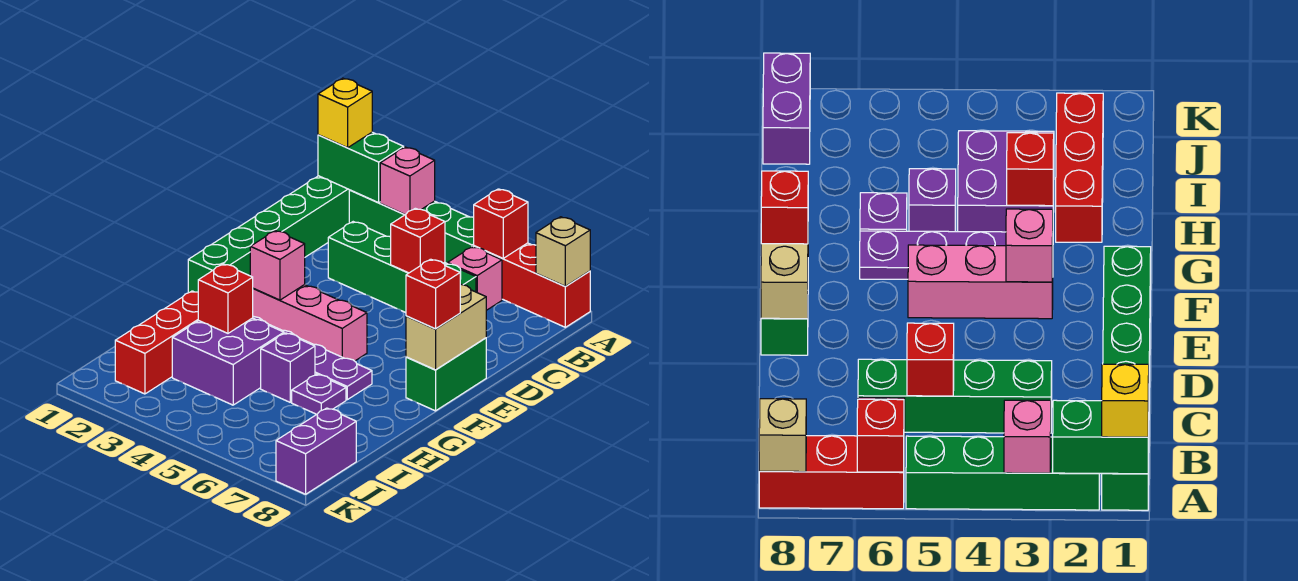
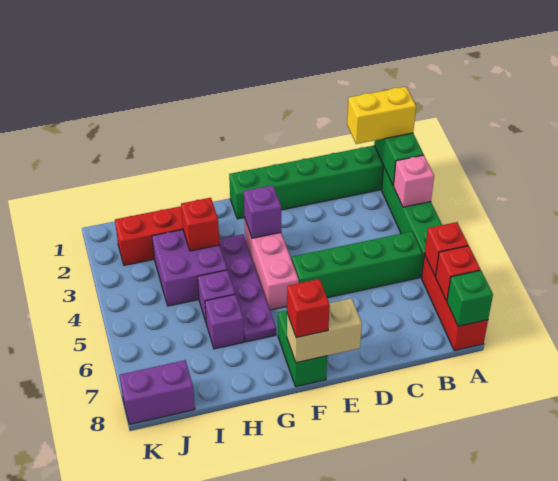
yellow 1x1 brick [318,78,372,148] -> yellow 1x2 brick [347,87,416,144]
tan 1x1 brick [536,217,590,286] -> green 1x1 brick [447,270,493,326]
pink 1x1 brick [448,247,502,310] -> none
green 1x4 brick [328,222,476,313] -> green 1x4 brick turned to [292,232,422,298]
red 1x1 brick [391,208,445,273] -> red 1x1 brick moved to [436,246,480,301]
green 1x2 brick [406,338,486,411] -> green 1x2 brick turned to [278,310,327,387]
pink 1x1 brick [250,231,305,300] -> purple 1x1 brick [244,185,281,238]
purple 1x1 plate [292,374,346,414] -> purple 1x1 brick [205,294,244,349]

